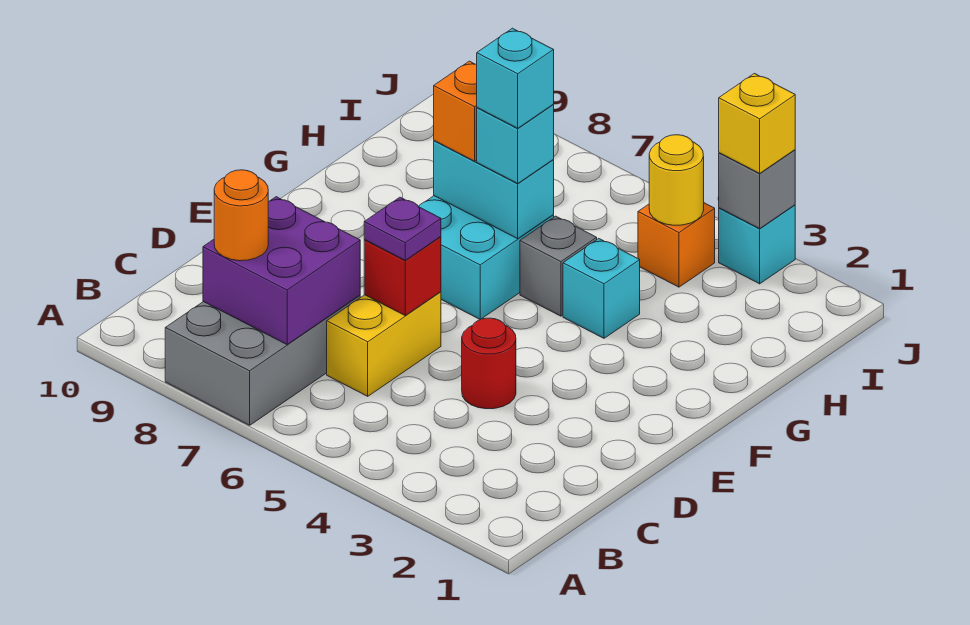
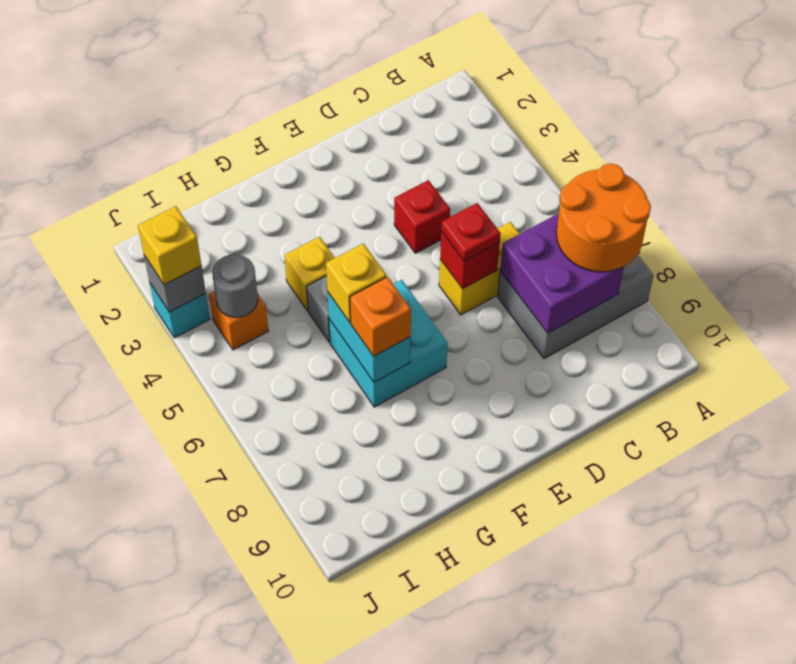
orange 1x1 round brick [214,170,268,261] -> orange 2x2 round brick [556,163,651,272]
red 1x1 round brick [462,318,516,409] -> red 1x1 brick [394,180,450,253]
purple 1x1 plate [364,197,441,260] -> red 1x1 plate [441,203,501,261]
cyan 1x1 brick [563,239,640,338] -> yellow 1x1 brick [284,237,335,311]
cyan 1x1 brick [477,105,554,183] -> yellow 1x1 brick [326,244,386,322]
cyan 1x1 brick [477,28,554,128] -> none
yellow 1x1 round brick [649,135,704,225] -> grey 1x1 round brick [212,254,258,317]

